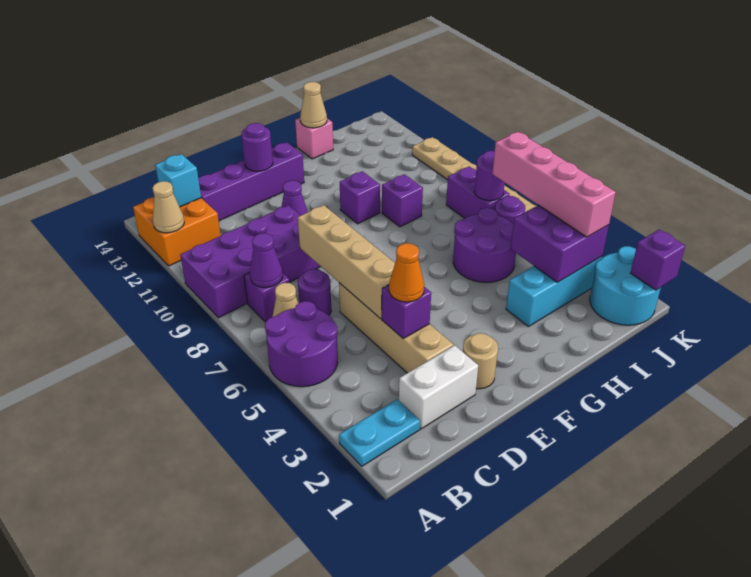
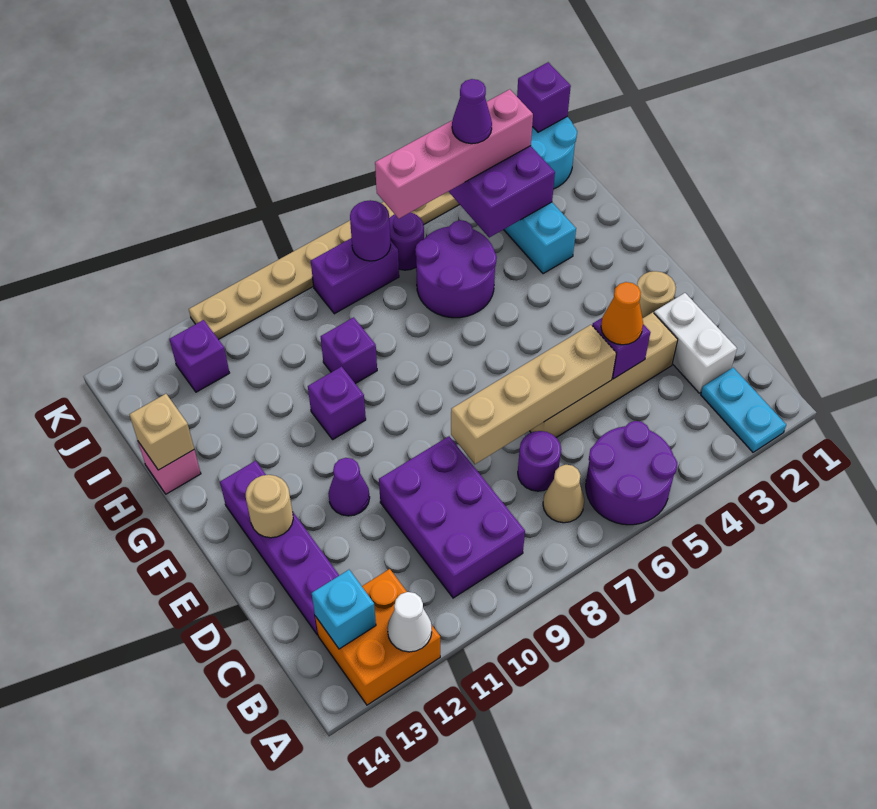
purple 2x4 brick [180,205,321,318] -> purple 2x3 brick [379,436,525,598]
tan 1x1 cone [153,181,184,233] -> white 1x1 cone [387,592,432,652]
purple 1x1 brick [244,273,289,322] -> purple 1x1 brick moved to [169,320,229,392]
purple 1x1 cone [250,233,283,288] -> purple 1x1 cone moved to [452,79,492,144]
purple 1x1 round brick [241,123,273,171] -> tan 1x1 round brick [246,475,293,538]
tan 1x1 cone [300,82,327,128] -> tan 1x1 brick [129,394,194,470]

